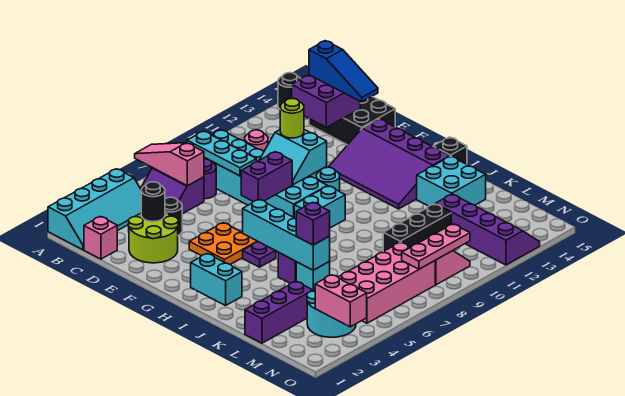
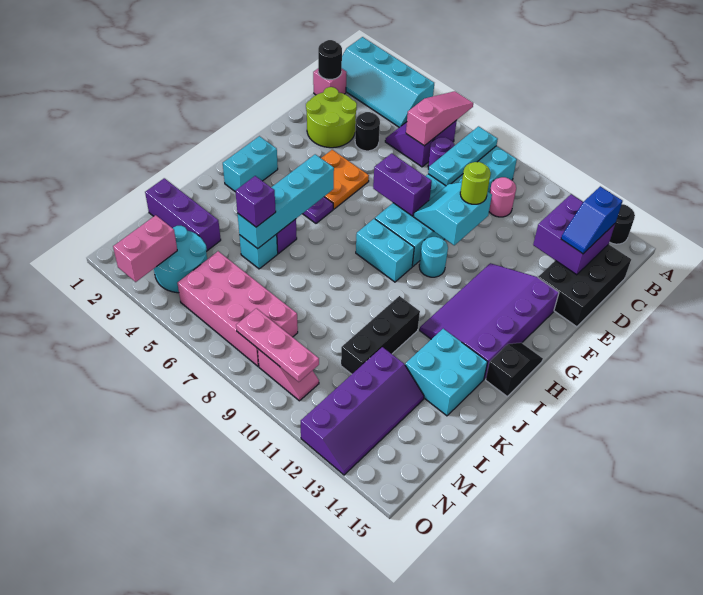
blue 1x3 slope [309,41,378,102] -> blue 1x2 slope [561,186,623,254]
black 1x1 round brick [141,182,165,222] -> black 1x1 round brick moved to [318,40,342,80]
black 1x3 brick [383,204,451,251] -> black 1x3 brick turned to [341,296,420,374]

